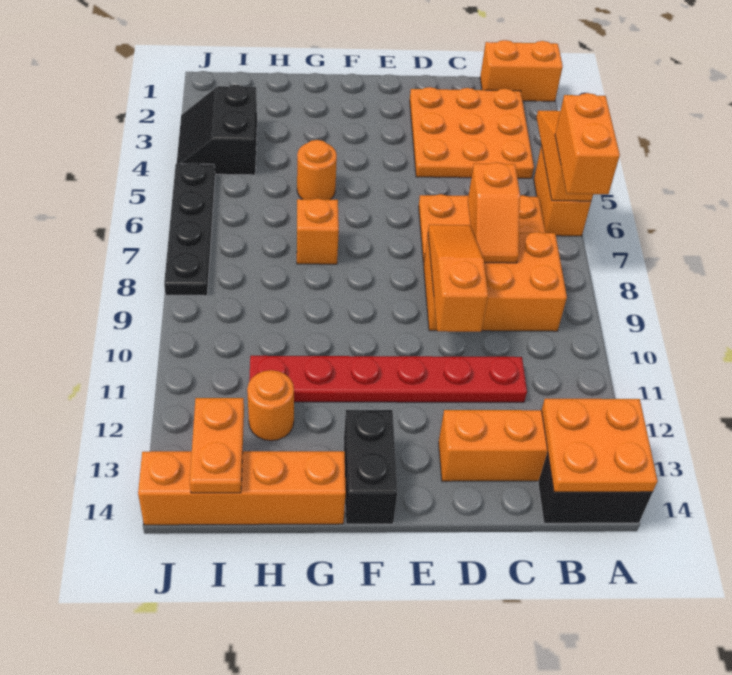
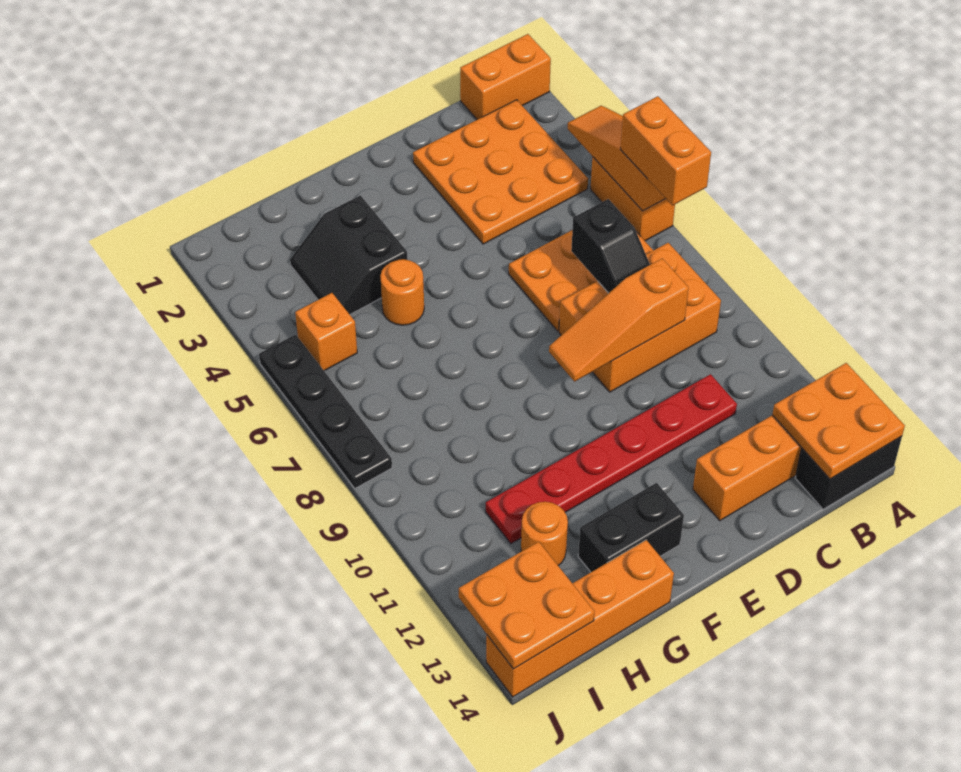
orange 1x2 slope [468,162,520,263] -> black 1x2 slope [571,199,650,293]
orange 1x3 slope [428,225,488,332] -> orange 1x3 slope turned to [549,258,689,382]
black 1x2 brick [344,410,397,524] -> black 1x2 brick turned to [578,483,684,572]
orange 1x1 brick [297,198,339,264] -> orange 1x1 brick moved to [295,293,357,371]
black 2x2 slope [177,85,257,175] -> black 2x2 slope moved to [290,195,407,314]
orange 1x2 plate [190,398,244,493] -> orange 2x2 plate [459,542,594,669]

